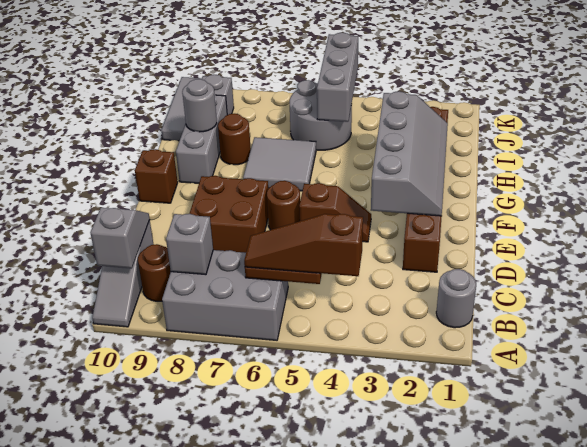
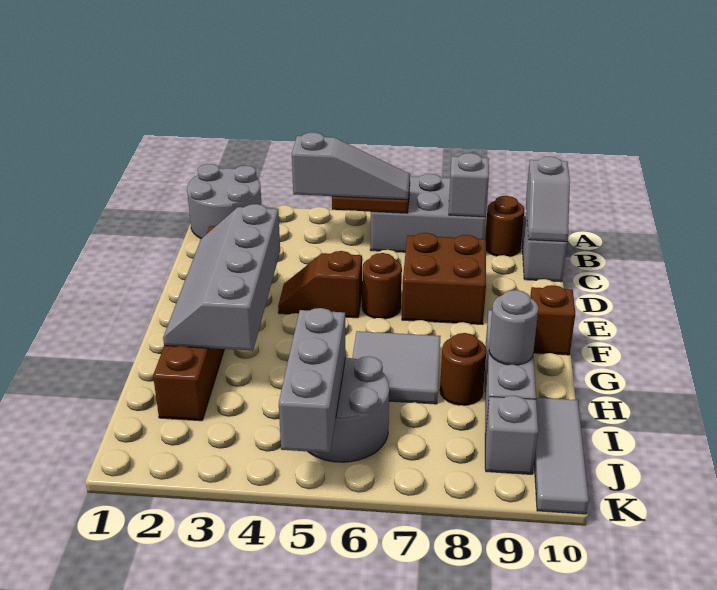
grey 1x1 round brick [436,269,476,328] -> grey 2x2 round brick [187,164,262,239]
brown 1x3 slope [244,214,363,276] -> grey 1x3 slope [292,132,410,200]

